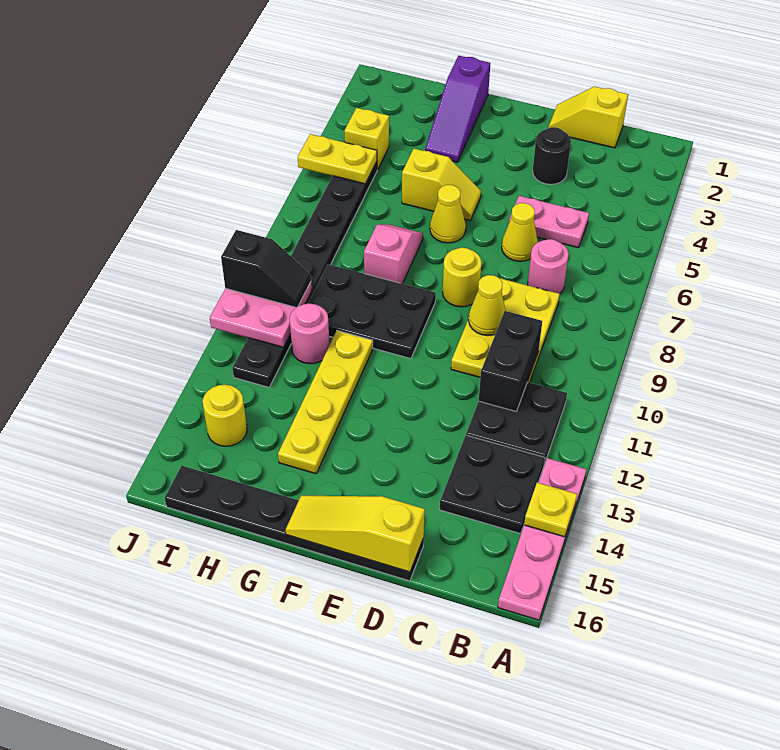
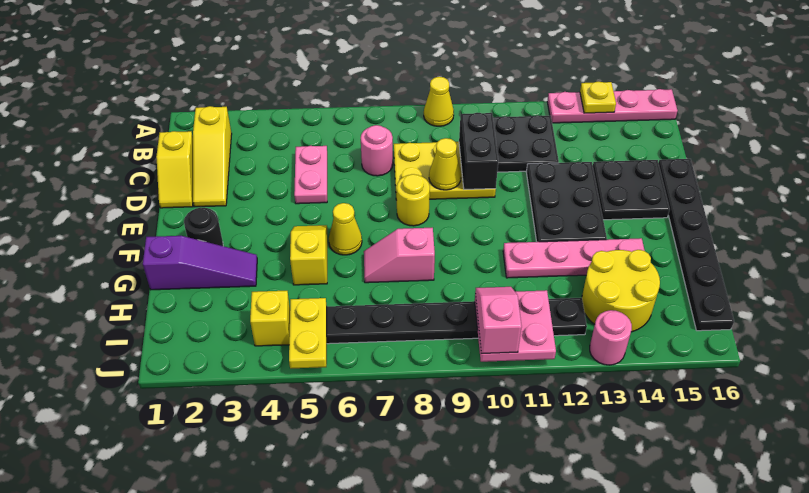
black 2x2 plate [440,435,545,534] -> black 2x2 plate moved to [593,160,670,220]
black 1x2 brick [479,311,542,411] -> black 1x2 brick turned to [459,113,498,189]
black 1x1 round brick [533,127,571,184] -> black 1x1 round brick moved to [184,207,223,246]
yellow 1x1 cone [502,203,538,261] -> yellow 1x1 cone moved to [424,77,454,126]
yellow 1x3 slope [286,496,425,572] -> yellow 1x3 slope moved to [193,106,232,207]
black 2x3 plate [308,264,436,359] -> black 2x3 plate moved to [526,162,607,242]
yellow 1x4 plate [278,331,373,474] -> pink 1x4 plate [503,238,645,278]
pink 1x1 round brick [289,304,330,364] -> pink 1x1 round brick moved to [590,310,632,365]
black 1x2 slope [221,230,311,308] -> pink 1x2 slope [475,287,522,353]
yellow 1x1 round brick [203,385,247,446] -> yellow 2x2 round brick [582,250,660,332]

